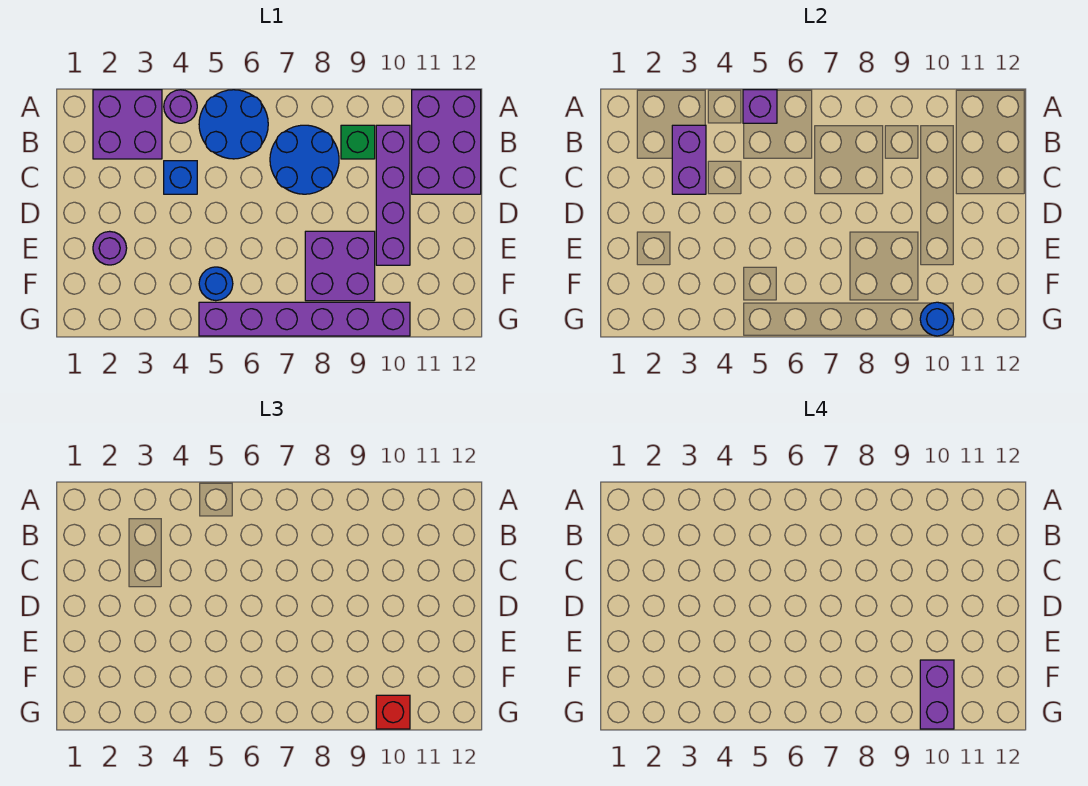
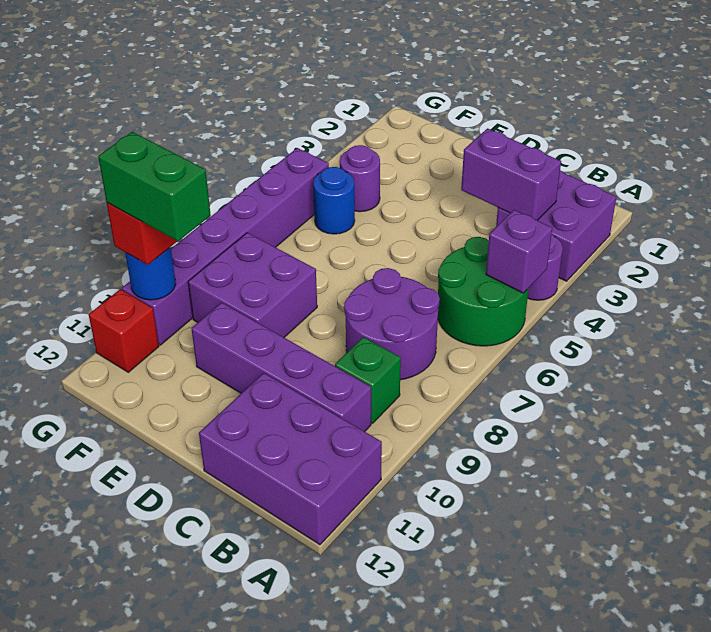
blue 2x2 round brick [199,90,268,159] -> green 2x2 round brick [438,237,529,346]
blue 2x2 round brick [270,125,339,194] -> purple 2x2 round brick [344,268,440,380]
blue 1x1 brick [164,161,197,194] -> none
purple 1x1 round brick [93,231,127,265] -> purple 1x1 round brick moved to [340,145,380,212]
purple 1x2 brick [920,660,954,729] -> green 1x2 brick [98,132,211,241]
none -> red 1x1 brick [89,289,159,372]

